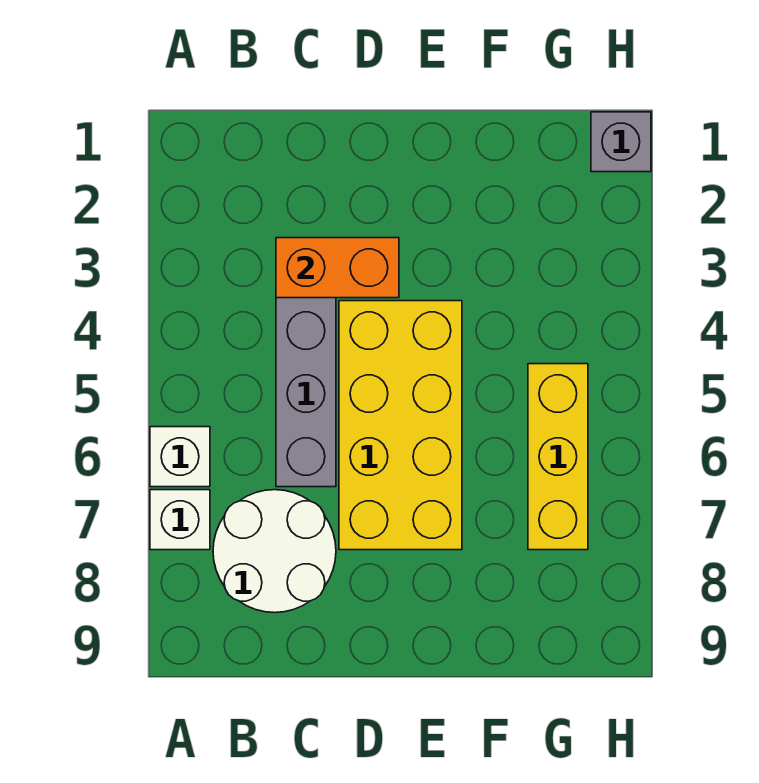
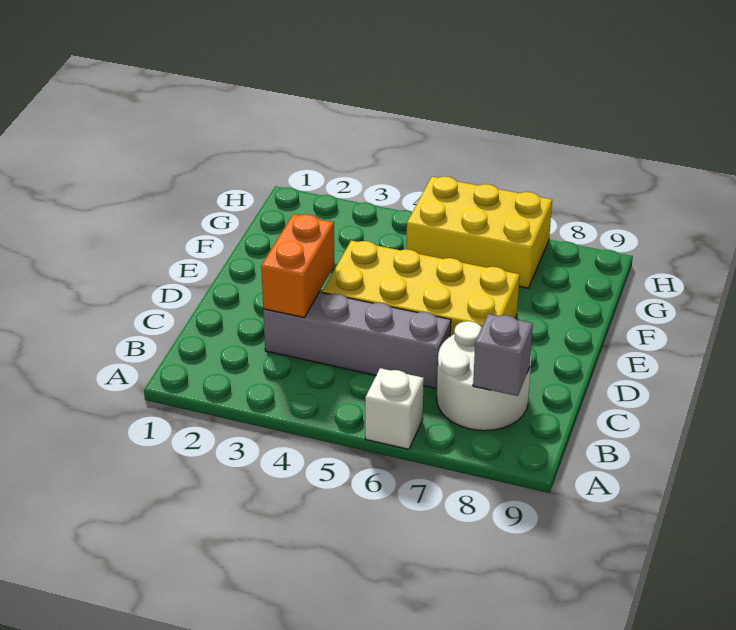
white 1x1 brick [150,490,210,550] -> none
yellow 1x3 brick [528,364,588,550] -> yellow 2x3 brick [406,176,552,288]
grey 1x1 brick [591,112,651,172] -> grey 1x1 brick moved to [473,314,533,396]

